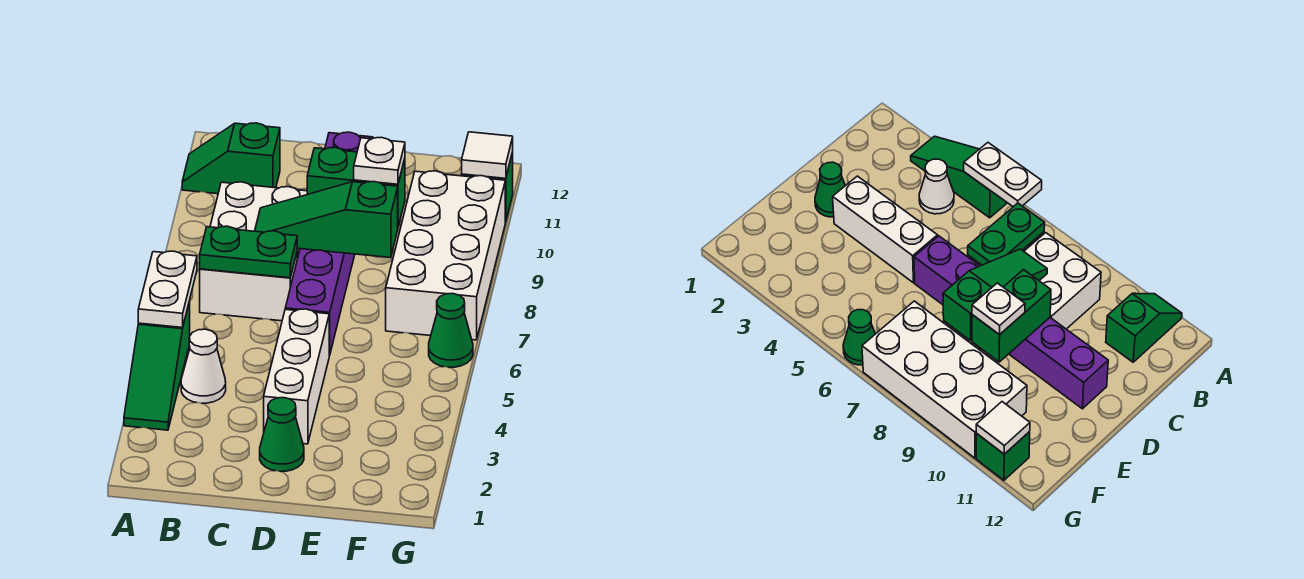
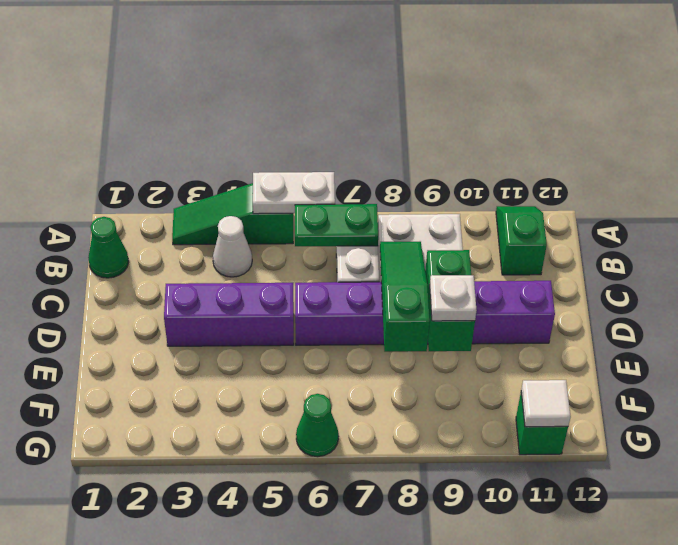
green 1x2 plate [200,226,298,278] -> green 1x2 plate turned to [295,204,378,246]
green 1x1 cone [260,398,304,471] -> green 1x1 cone moved to [88,217,129,278]
white 1x3 brick [264,309,329,444] -> purple 1x3 brick [164,283,294,346]
white 2x4 brick [386,171,505,340] -> none

